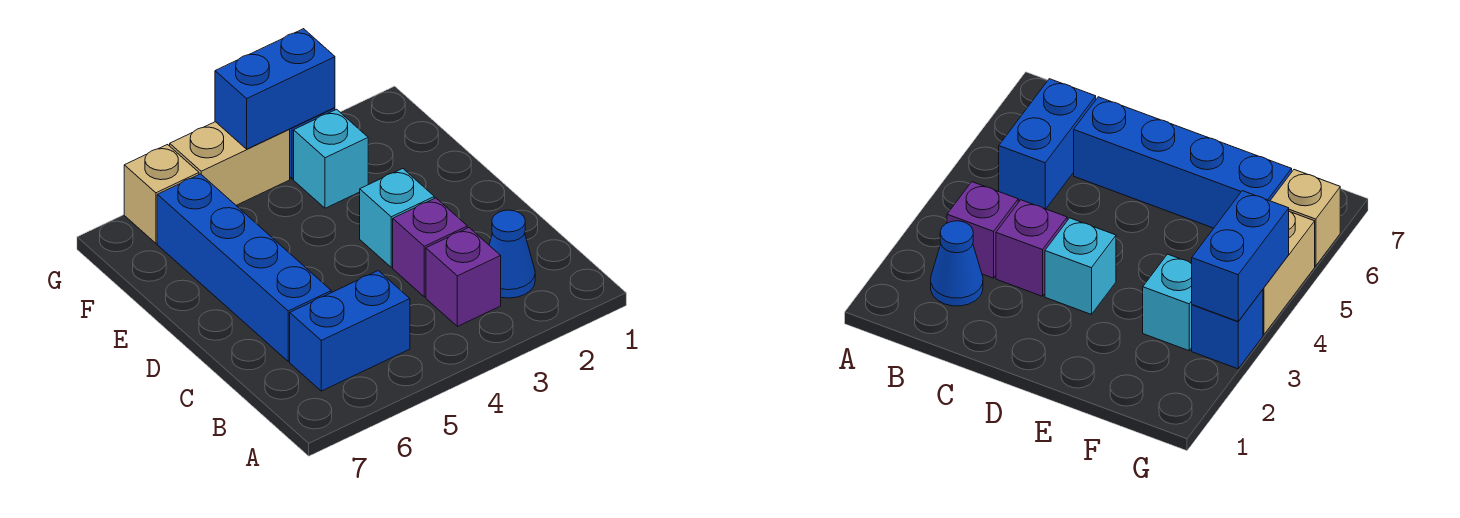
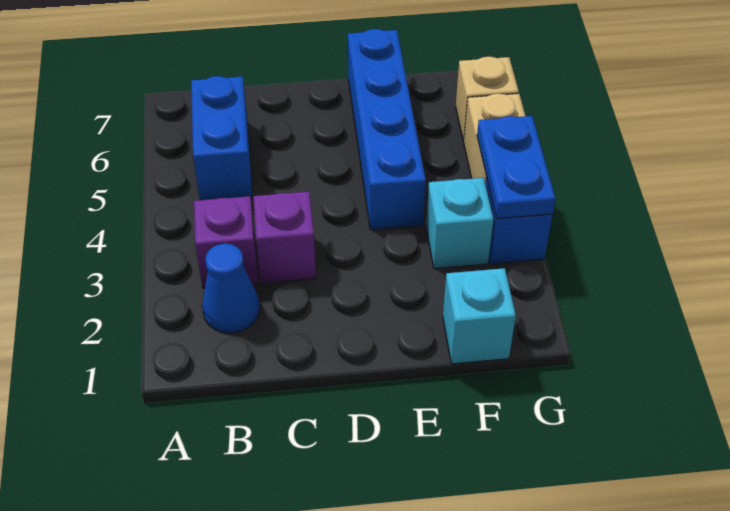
blue 1x4 brick [157,174,331,361] -> blue 1x4 brick turned to [348,29,426,230]
cyan 1x1 brick [360,169,434,267] -> cyan 1x1 brick moved to [443,268,516,364]
blue 1x2 brick [215,29,335,149] -> blue 1x2 plate [477,116,556,219]

